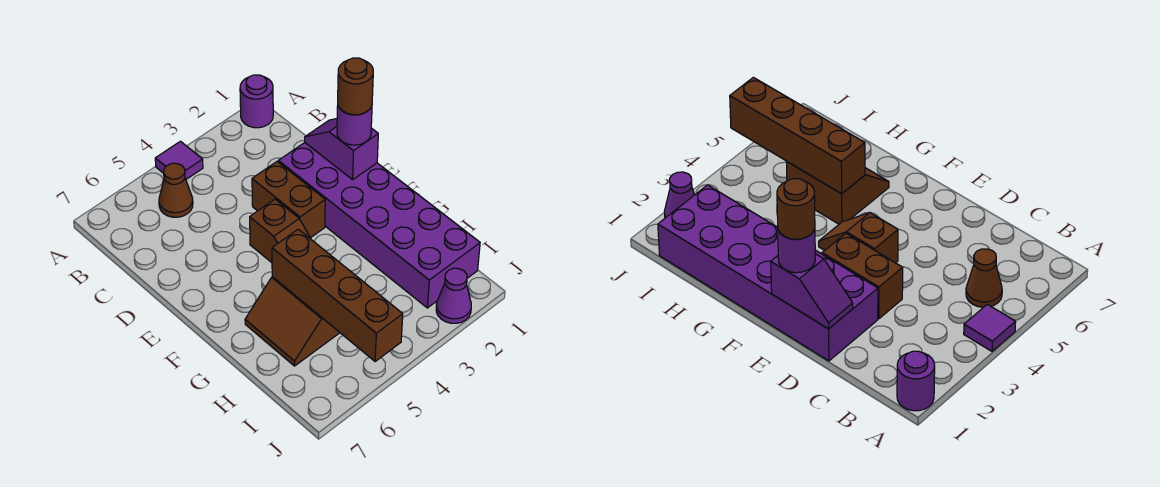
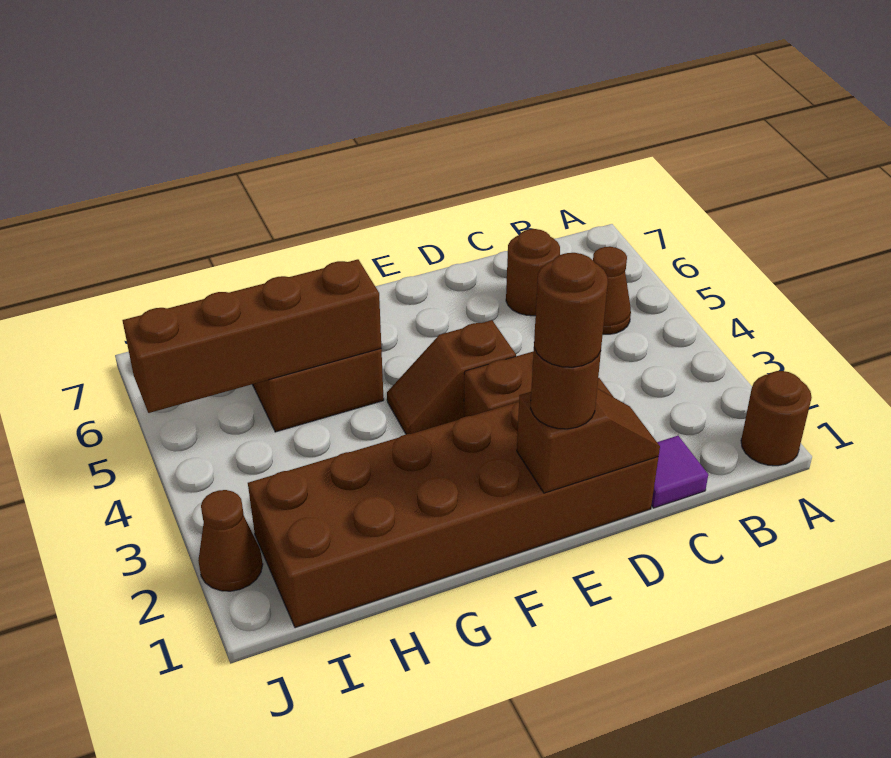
purple 1x1 round brick [240,75,273,128] -> brown 1x1 round brick [741,371,812,466]
purple 1x1 tile [155,141,203,179] -> purple 1x1 tile moved to [651,436,708,508]
none -> brown 1x1 round brick [506,229,560,316]
purple 2x6 brick [278,143,480,308] -> brown 2x6 brick [248,378,658,628]
purple 1x2 slope [305,119,378,180] -> brown 1x2 slope [517,388,660,493]
purple 1x1 round brick [337,106,372,145] -> brown 1x1 round brick [531,348,601,429]
purple 1x1 cone [436,268,471,323] -> brown 1x1 cone [198,490,263,591]

